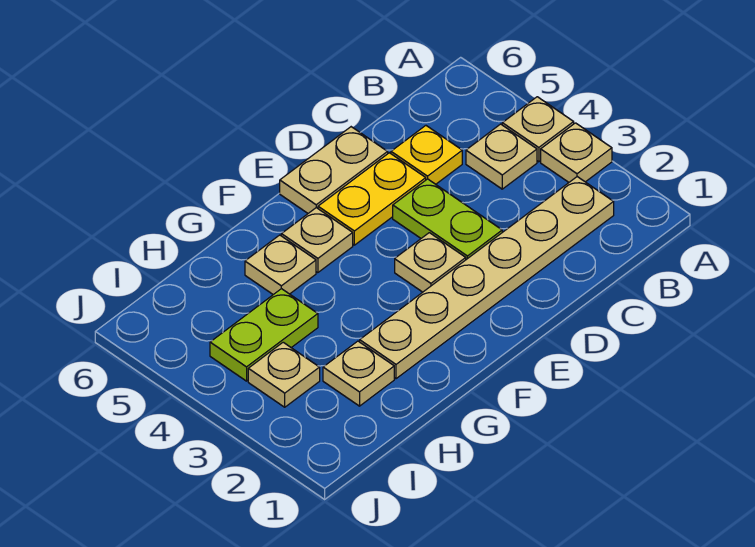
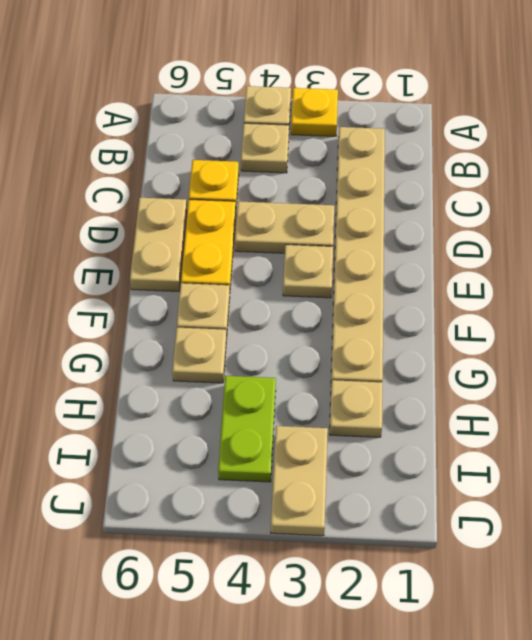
tan 1x1 plate [541,123,612,182] -> yellow 1x1 plate [291,88,338,136]
lime 1x2 plate [393,179,502,259] -> tan 1x2 plate [235,201,334,253]
tan 1x1 plate [248,342,320,407] -> tan 1x2 plate [271,426,328,536]

